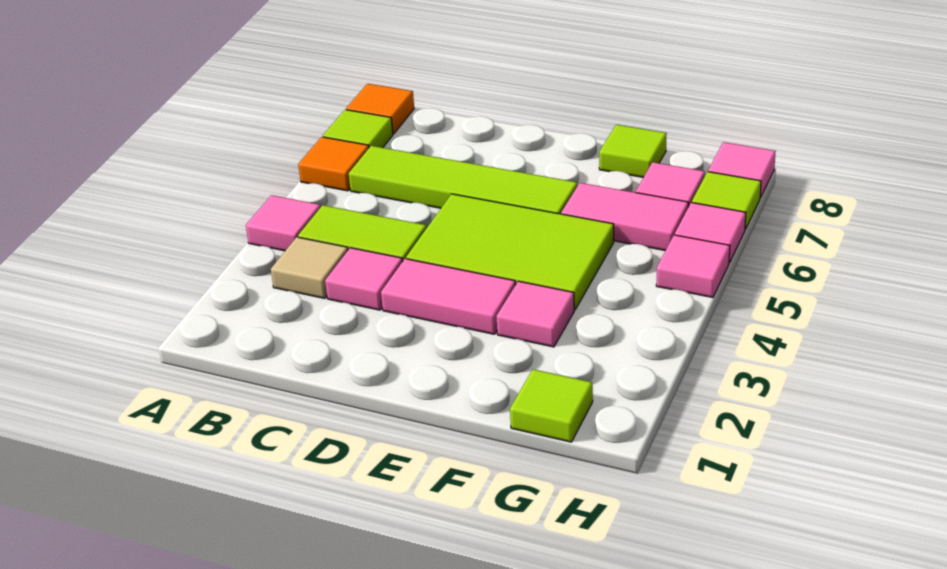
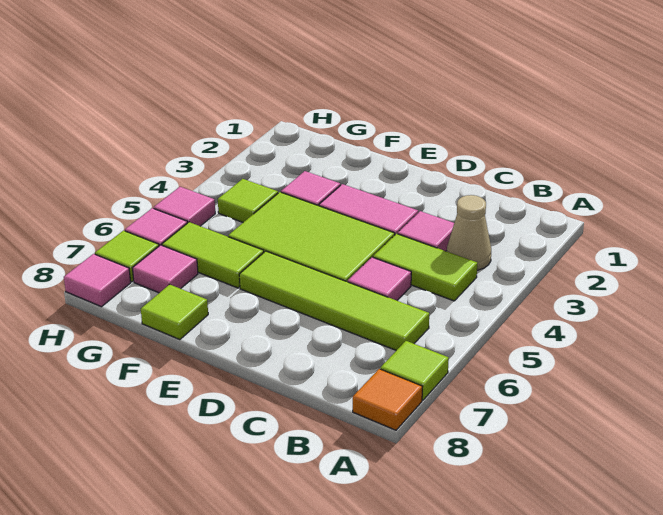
pink 1x1 tile [246,195,321,251] -> pink 1x1 tile moved to [348,257,411,300]
orange 1x1 tile [298,137,369,191] -> none
tan 1x1 tile [271,237,348,298] -> tan 1x1 cone [447,195,491,270]
pink 1x2 tile [561,183,688,251] -> lime 1x2 tile [162,222,264,288]
lime 1x1 tile [510,369,593,442] -> lime 1x1 tile moved to [218,179,278,222]

